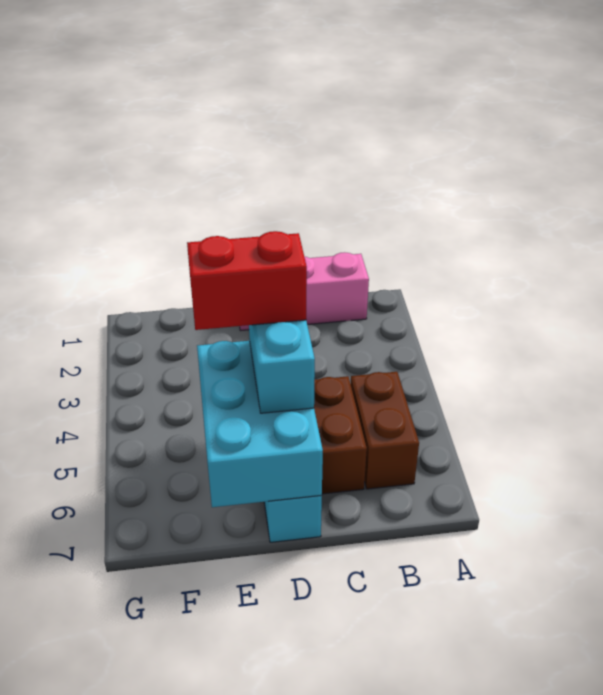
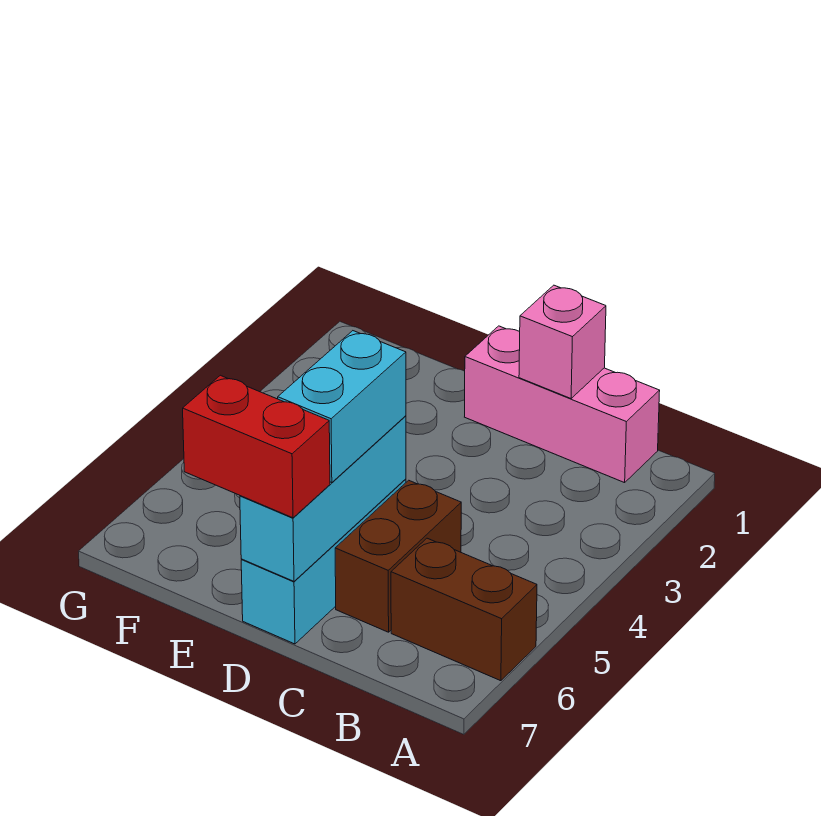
brown 1x2 brick [351,372,419,489] -> brown 1x2 brick turned to [391,538,537,681]
none -> pink 1x1 brick [519,285,606,398]
cyan 2x3 brick [197,341,323,507] -> cyan 1x3 brick [240,416,406,581]
red 1x2 brick [187,231,307,330] -> red 1x2 brick moved to [183,375,330,518]

